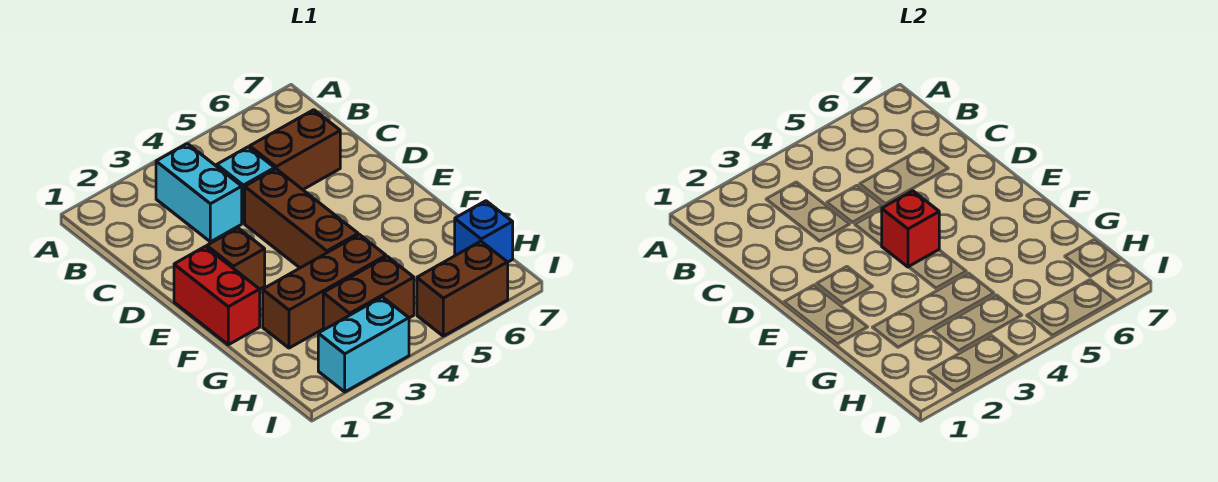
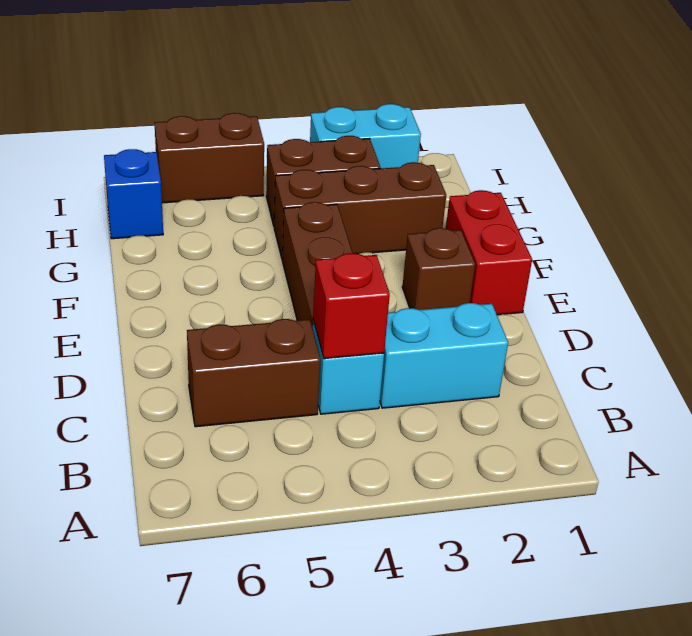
cyan 1x2 brick [156,144,242,242] -> cyan 1x2 brick turned to [380,303,508,408]
red 1x1 brick [881,191,939,267] -> red 1x1 brick moved to [313,253,390,359]

